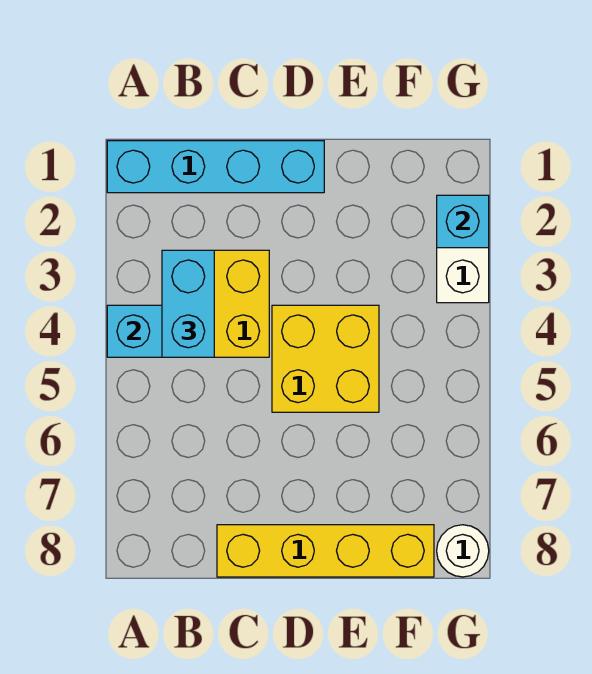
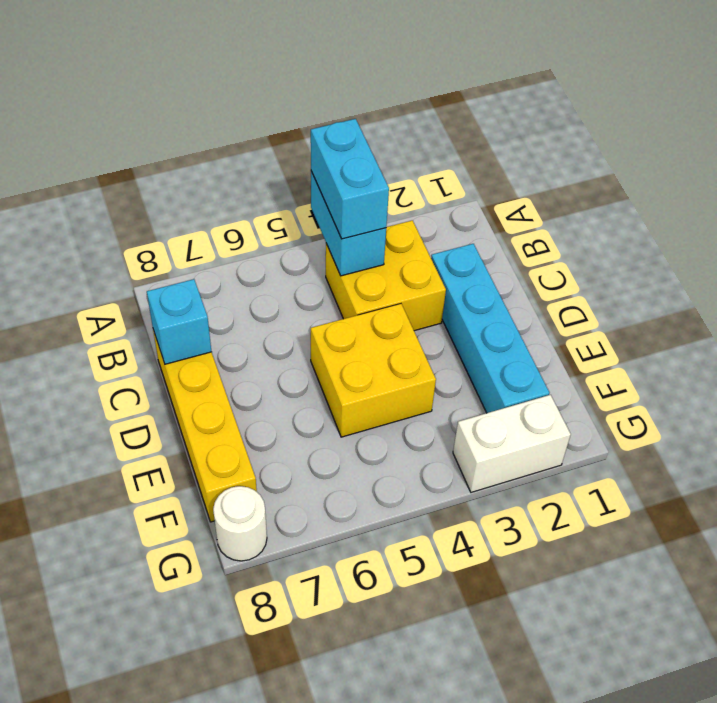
cyan 1x4 brick [107,141,324,193] -> cyan 1x4 brick moved to [431,244,549,413]
cyan 1x2 brick [162,250,214,357] -> cyan 1x2 brick turned to [311,119,389,239]
cyan 1x1 brick [437,195,489,248] -> cyan 1x1 brick moved to [147,279,211,364]

